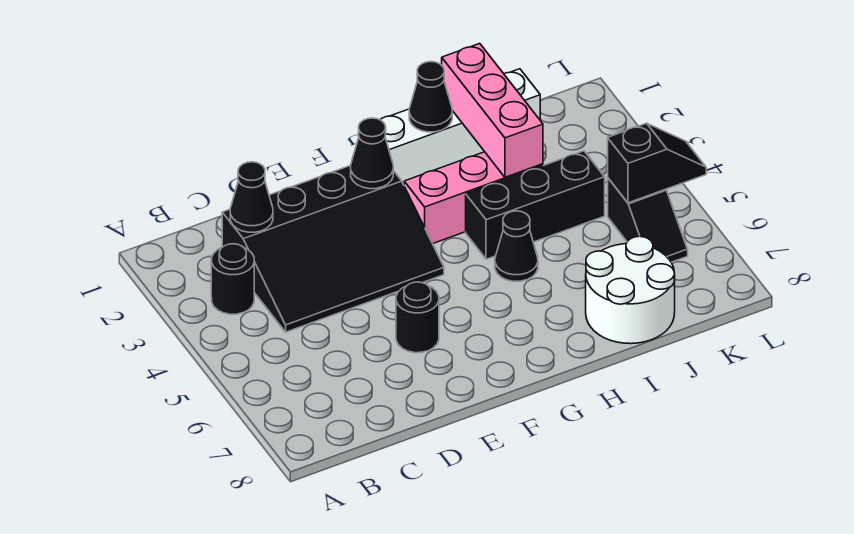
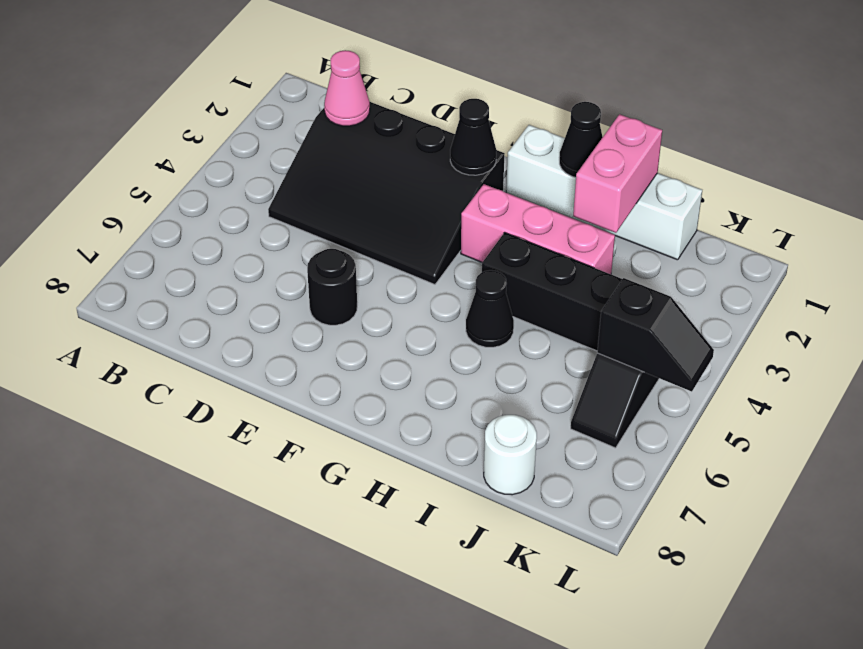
black 1x1 round brick [211,244,254,314] -> none
black 1x1 cone [230,162,273,232] -> pink 1x1 cone [324,50,370,126]
pink 1x3 brick [442,43,543,177] -> pink 1x2 brick [573,114,662,233]
white 2x2 round brick [586,236,675,344] -> white 1x1 round brick [484,415,537,495]

